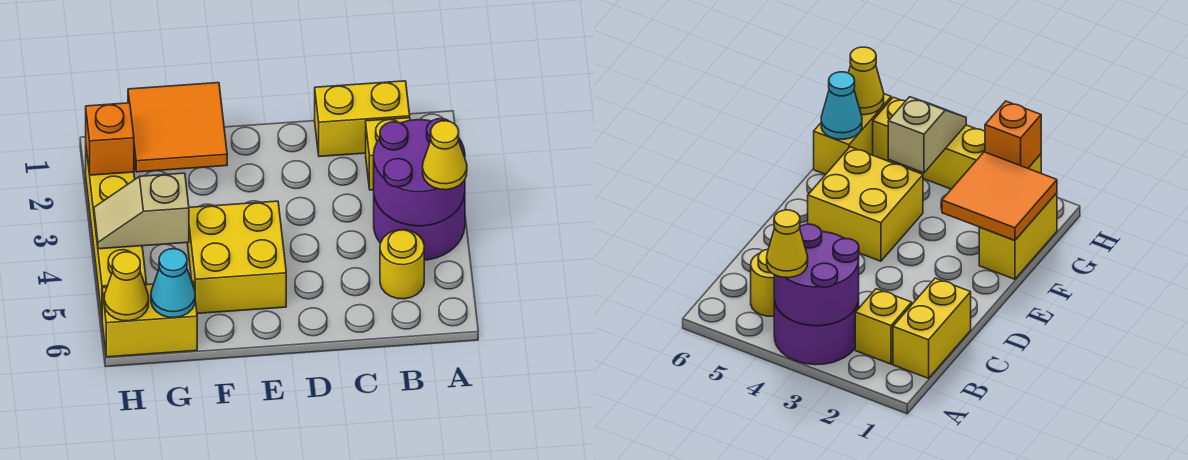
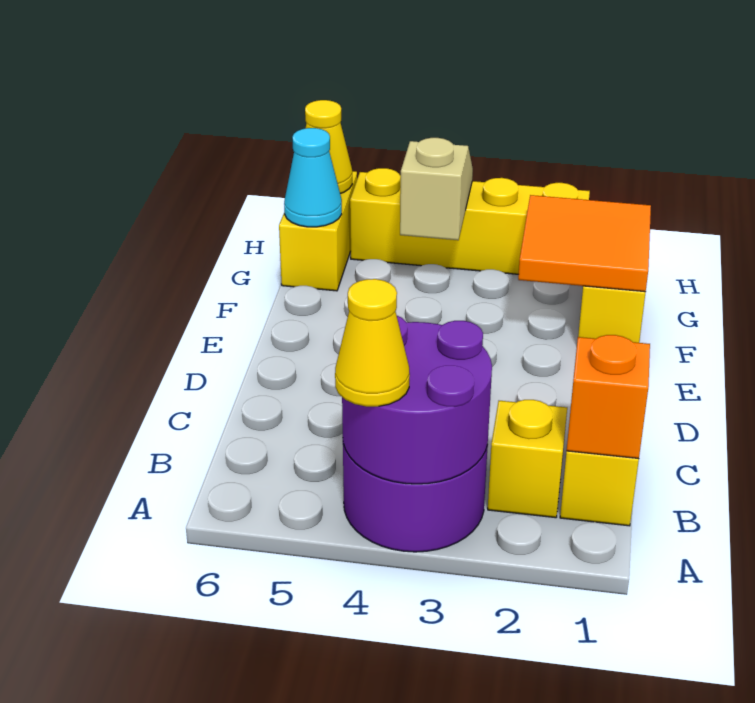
yellow 1x1 round brick [380,230,424,299] -> none
yellow 2x2 brick [187,201,286,313] -> none
orange 1x1 brick [86,103,134,175] -> orange 1x1 brick moved to [567,335,650,459]

